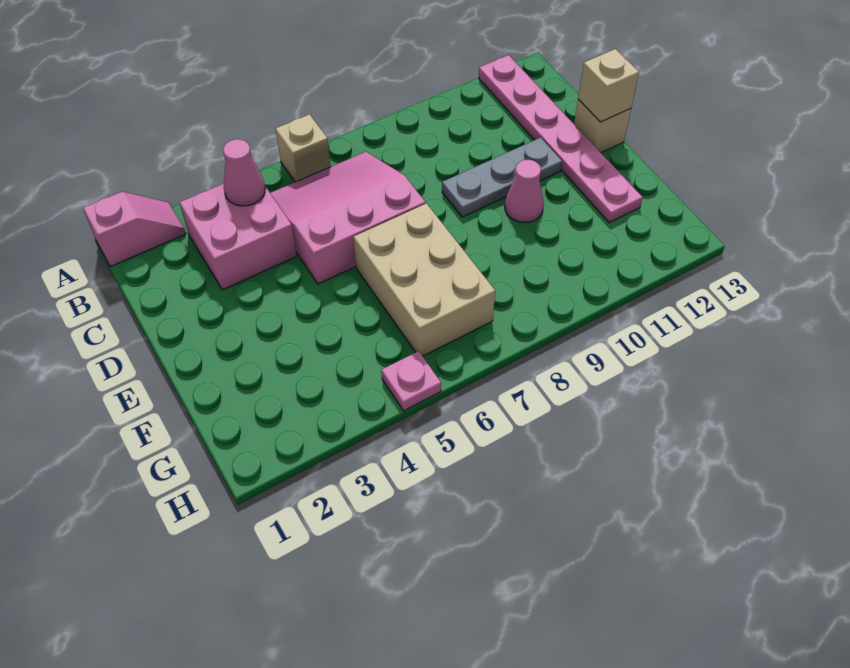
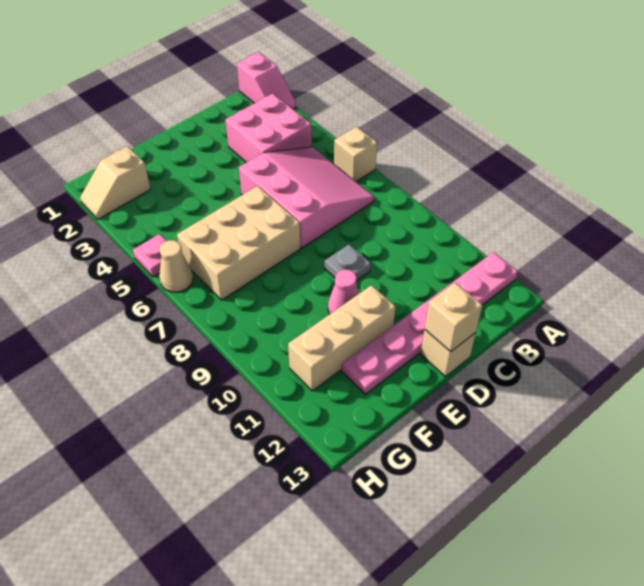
pink 1x1 cone [223,139,265,206] -> none
grey 1x3 plate [442,137,562,217] -> grey 1x1 plate [325,245,371,281]
none -> tan 1x3 brick [288,285,396,391]
none -> tan 1x2 slope [80,146,150,219]
none -> tan 1x1 cone [159,240,193,292]

